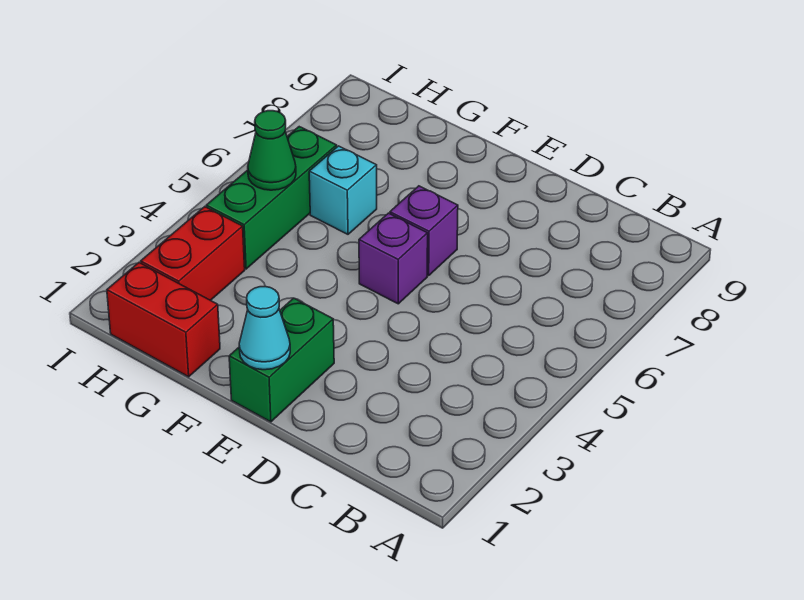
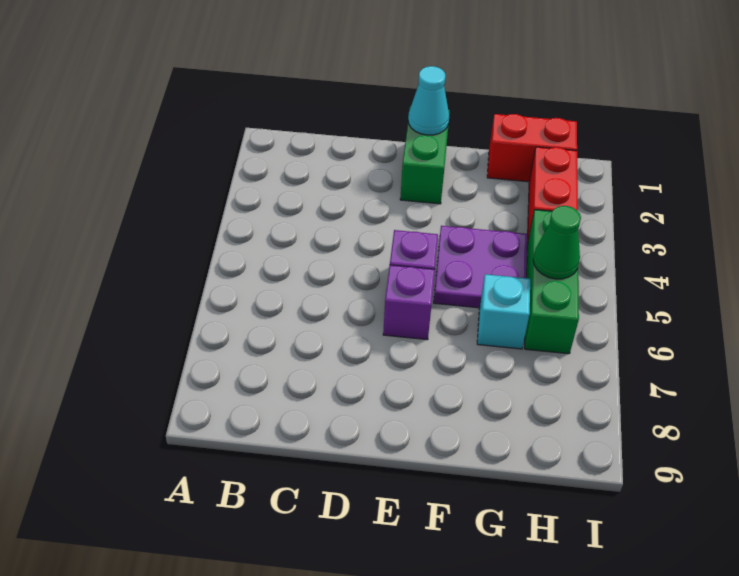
none -> purple 2x2 plate [434,226,527,308]

